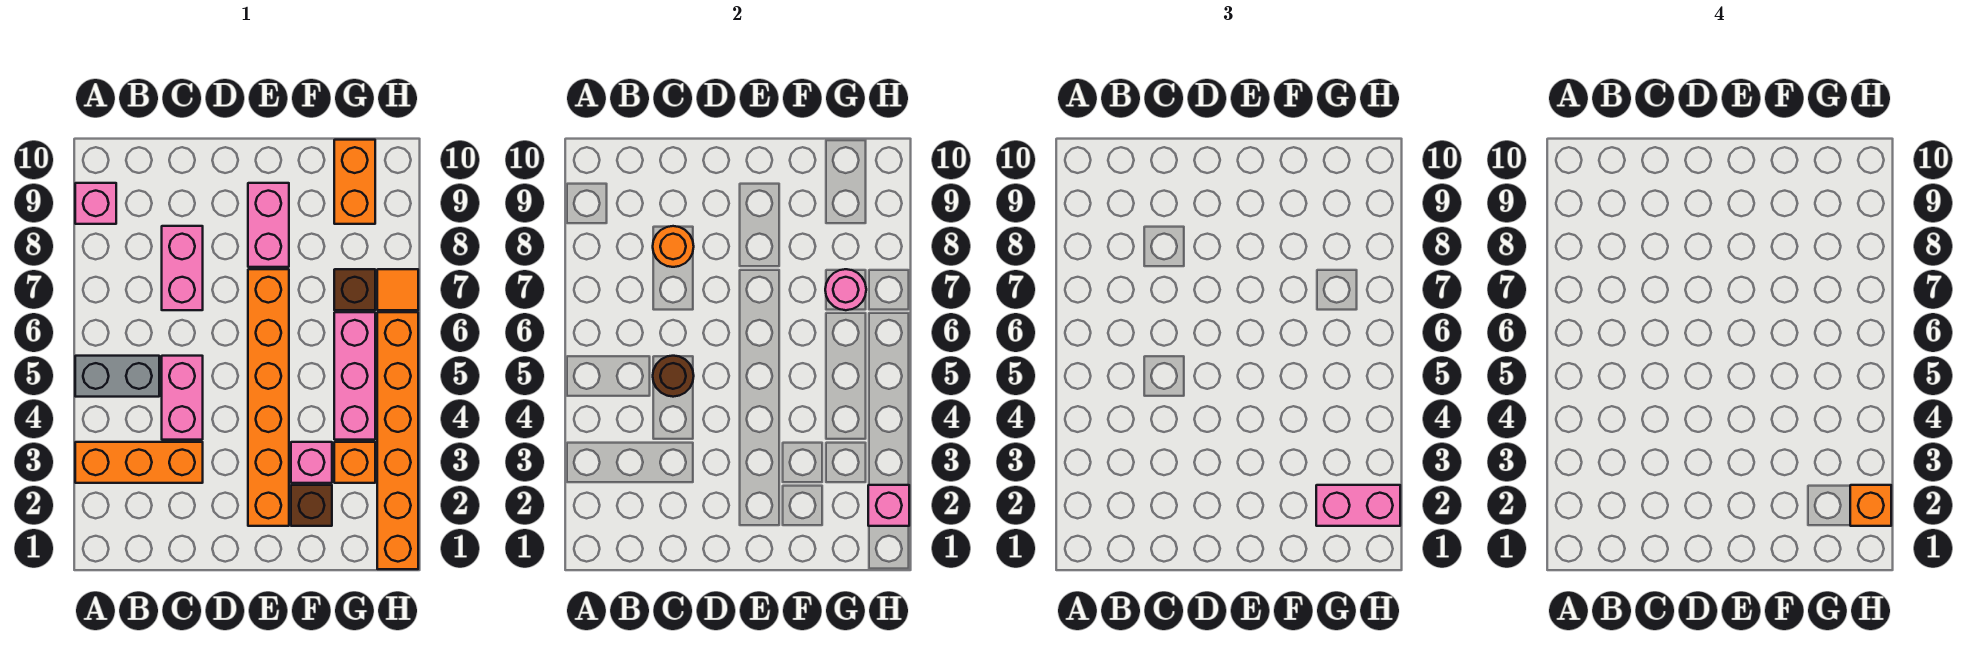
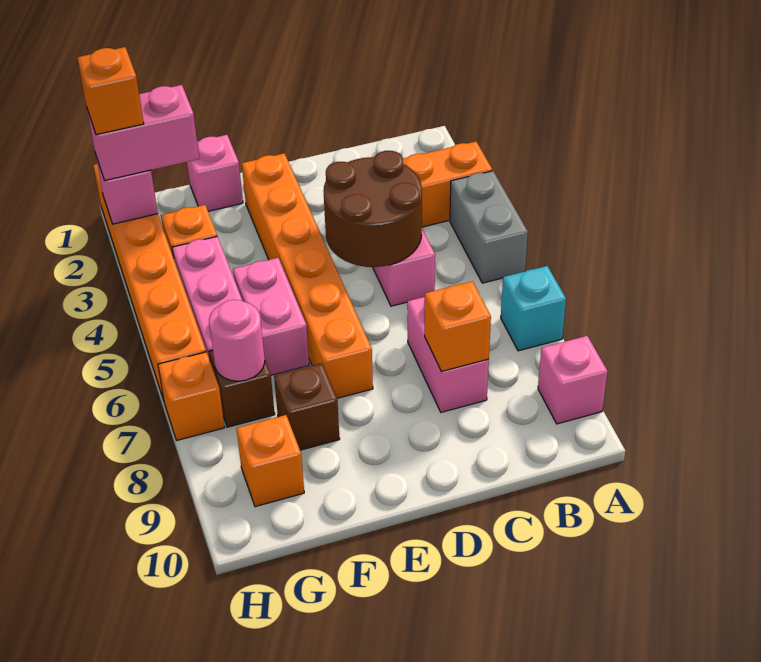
grey 1x2 brick [75,356,159,397] -> grey 1x2 brick turned to [450,171,528,283]
none -> cyan 1x1 brick [501,266,566,351]
brown 1x1 round brick [653,356,694,397] -> brown 2x2 round brick [323,151,422,267]
orange 1x1 round brick [653,226,694,267] -> orange 1x1 brick [425,281,491,372]
pink 1x2 brick [248,183,289,267] -> pink 1x2 brick moved to [233,258,309,375]
brown 1x1 brick [291,485,332,526] -> brown 1x1 brick moved to [274,363,340,450]
pink 1x1 brick [291,442,332,483] -> pink 1x1 brick moved to [187,135,243,211]
orange 1x2 brick [334,140,375,224] -> orange 1x1 brick [236,415,304,507]
orange 1x1 tile [377,269,418,310] -> orange 1x1 brick [158,352,225,440]

